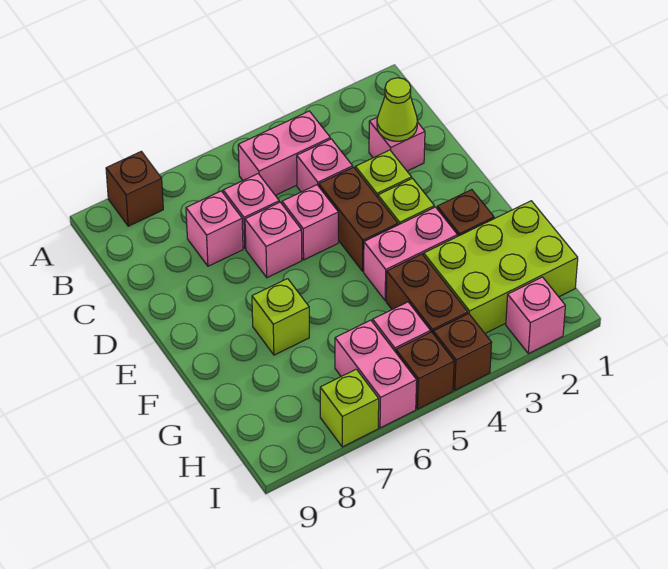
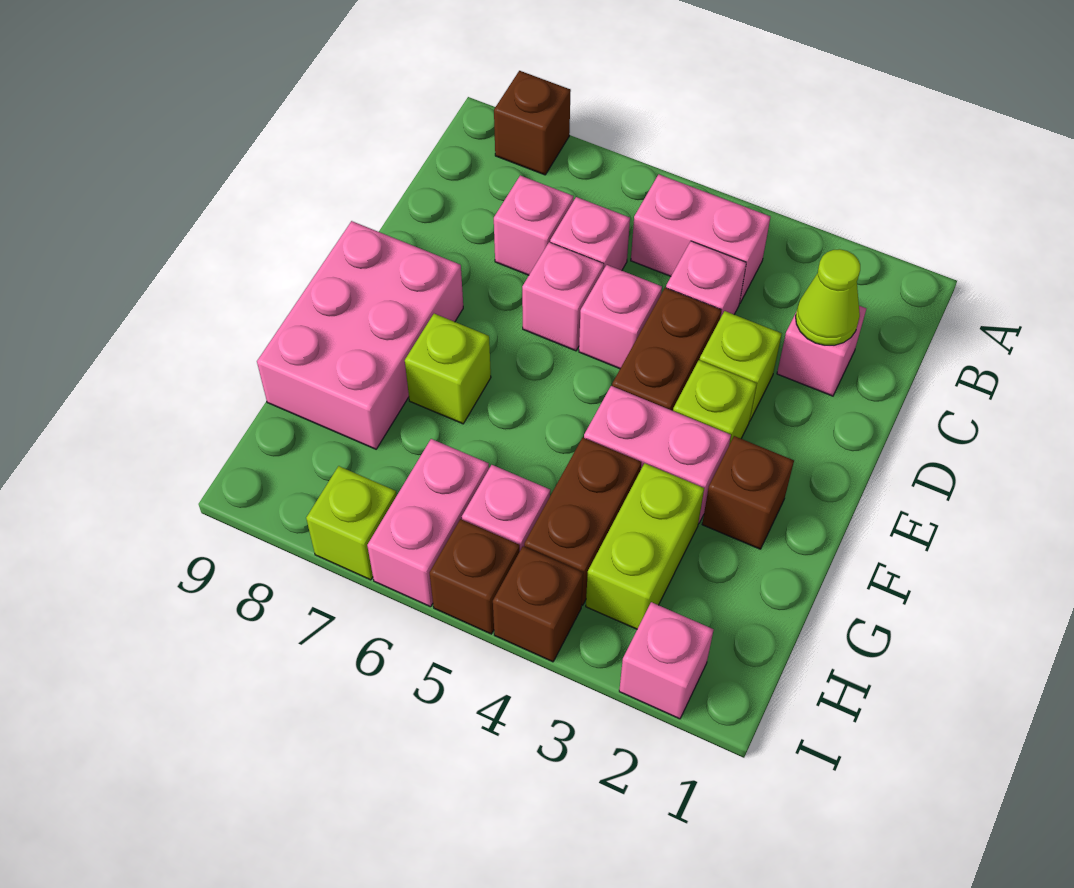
none -> pink 2x3 brick [257,221,463,449]
lime 2x3 brick [424,201,578,333] -> lime 1x2 brick [586,463,704,629]

